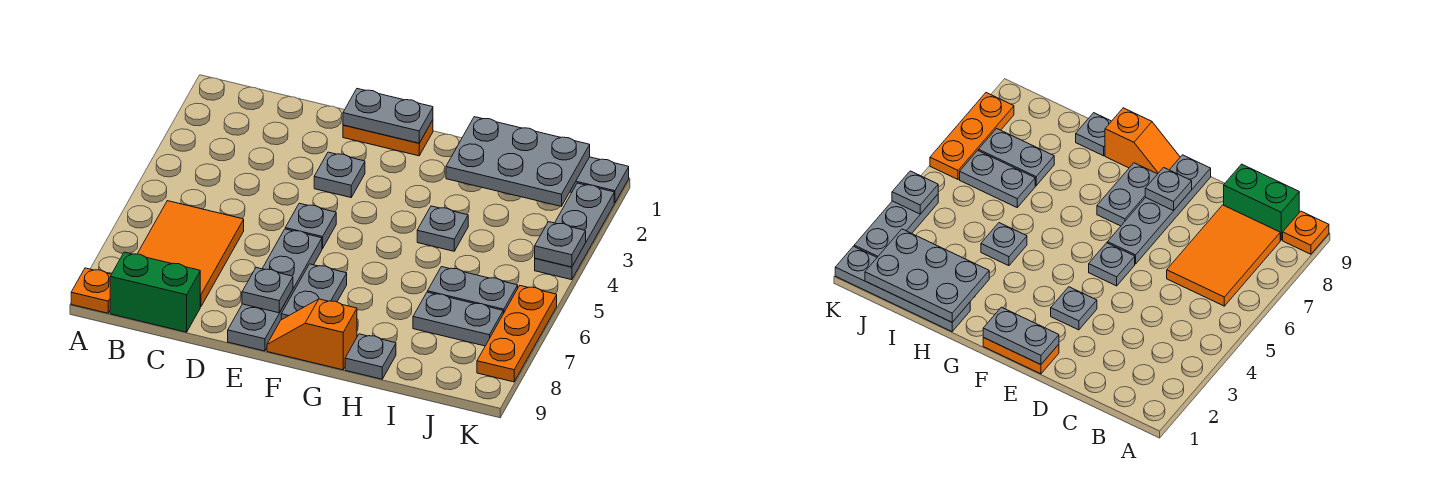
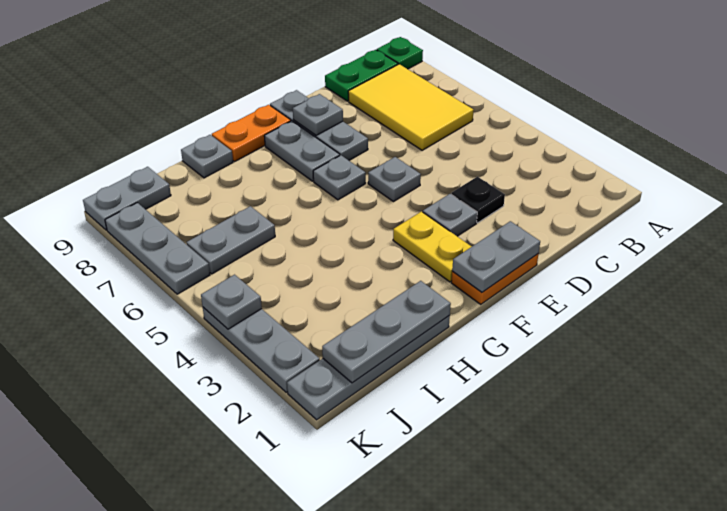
orange 1x1 plate [71,268,111,313] -> green 1x1 plate [377,37,423,69]
orange 2x3 tile [137,201,244,307] -> yellow 2x3 tile [348,64,474,150]
green 1x2 brick [110,252,200,332] -> green 1x2 plate [325,50,398,101]
none -> black 1x1 plate [451,177,505,223]
grey 1x4 plate [228,229,322,351] -> grey 1x3 plate [270,90,368,160]
none -> yellow 1x2 plate [393,212,472,282]
orange 1x2 slope [267,299,357,370] -> orange 1x2 plate [212,105,291,161]
grey 2x3 plate [446,117,590,206] -> grey 1x3 plate [322,281,451,383]
grey 1x1 plate [417,206,468,251] -> grey 1x1 plate moved to [313,155,366,200]
grey 1x2 plate [413,292,503,346] -> grey 1x2 plate moved to [83,167,171,230]
orange 1x3 plate [477,286,557,382] -> grey 1x3 plate [105,203,210,294]

